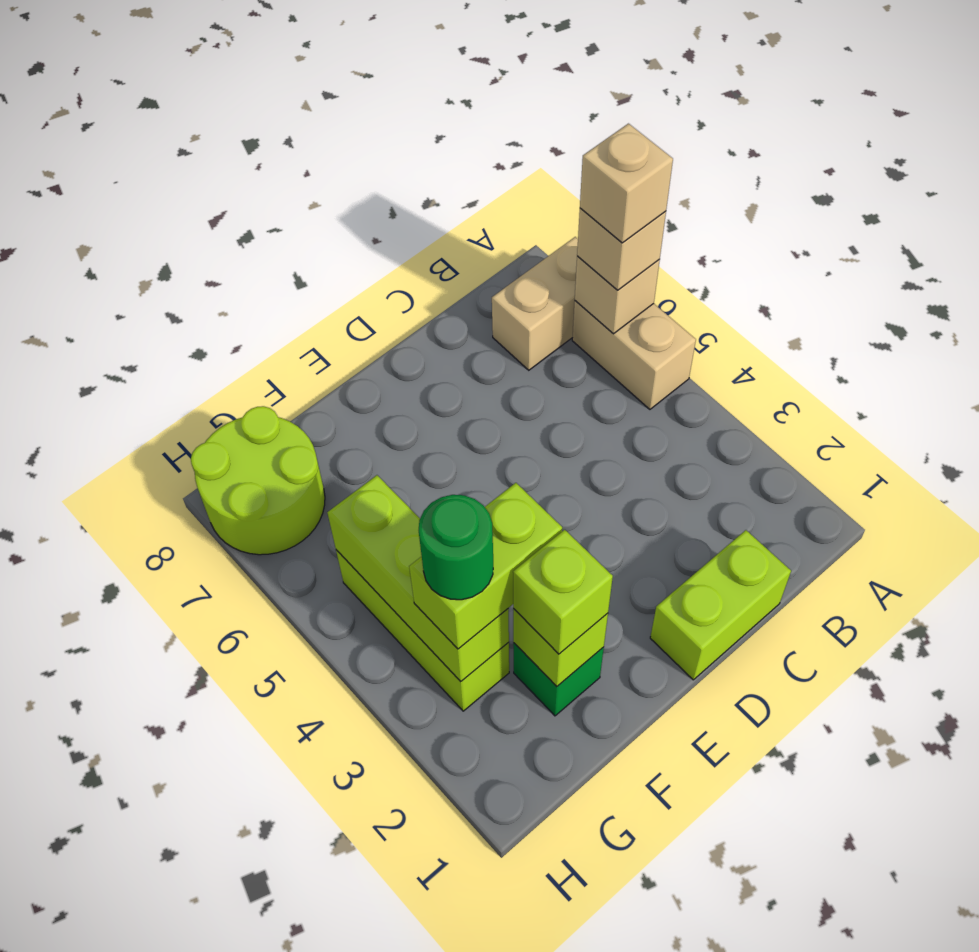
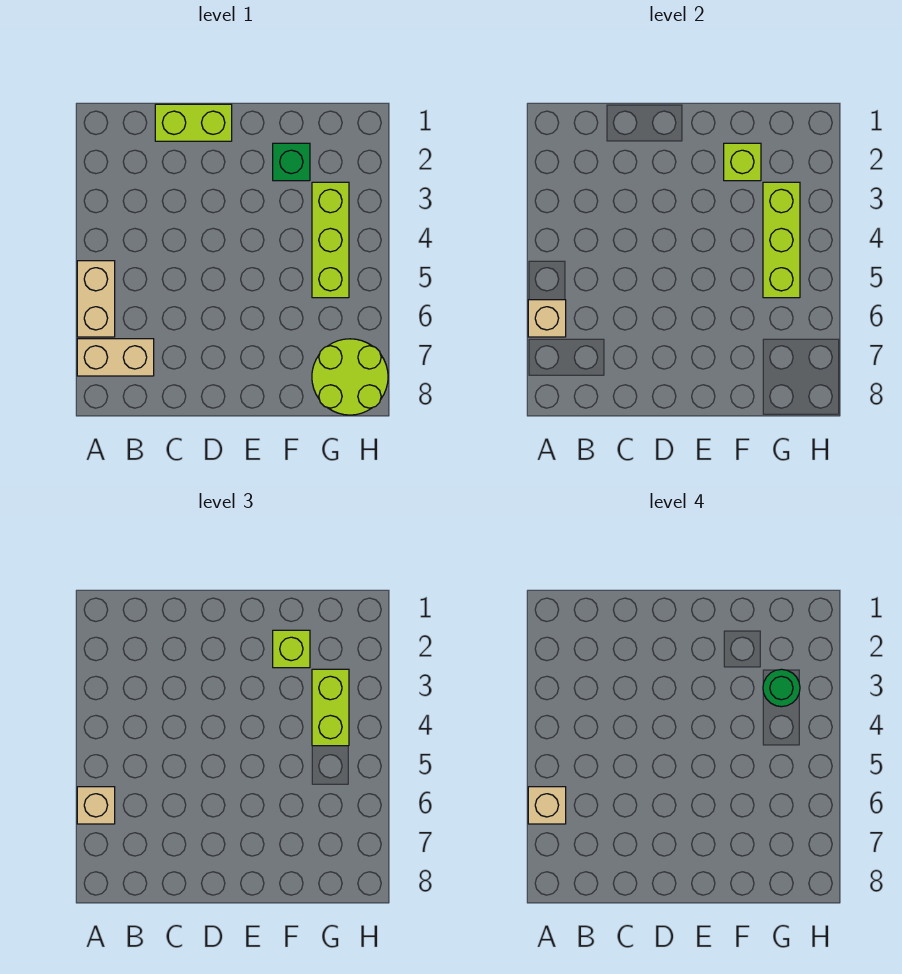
lime 1x2 brick [409,483,562,649] -> lime 1x2 brick turned to [312,669,349,746]

